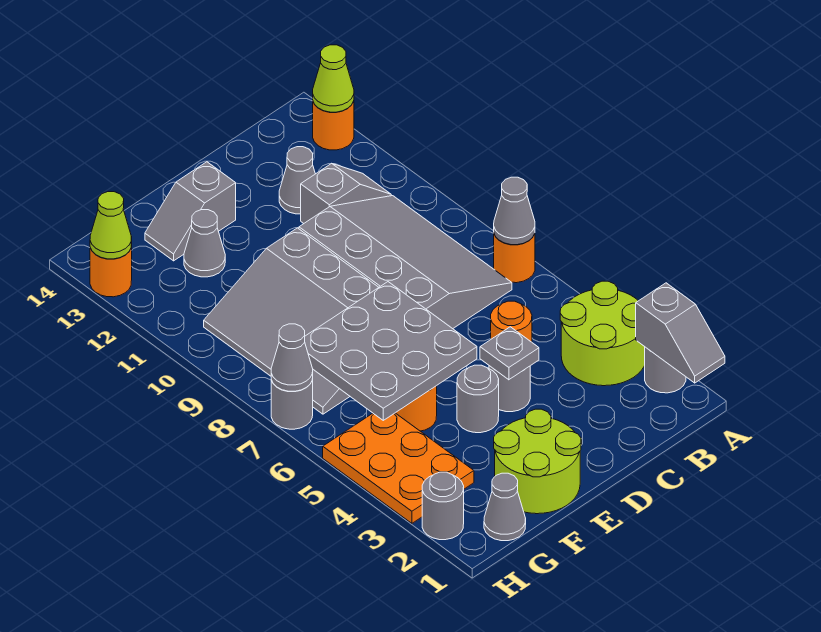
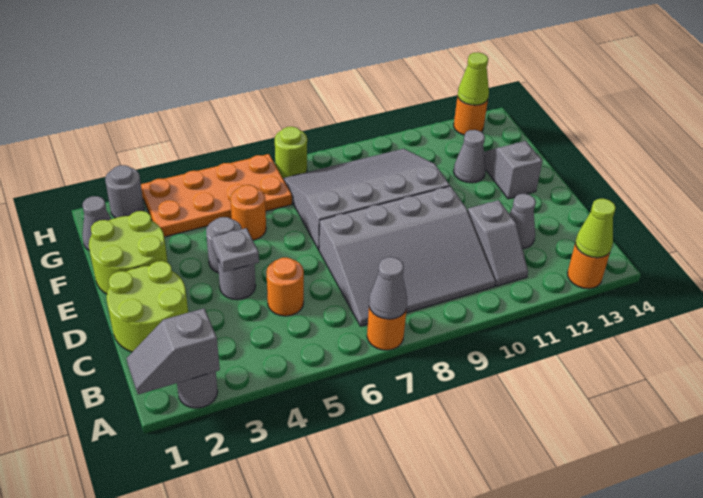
lime 2x2 round brick [560,281,645,386] -> lime 2x2 round brick moved to [107,261,188,352]
grey 3x3 plate [305,282,477,420] -> none
orange 2x3 plate [323,413,474,523] -> orange 2x4 plate [141,154,292,237]
grey 1x1 round brick [271,379,313,429] -> lime 1x1 round brick [275,127,307,178]
grey 1x1 cone [271,324,313,391] -> none

